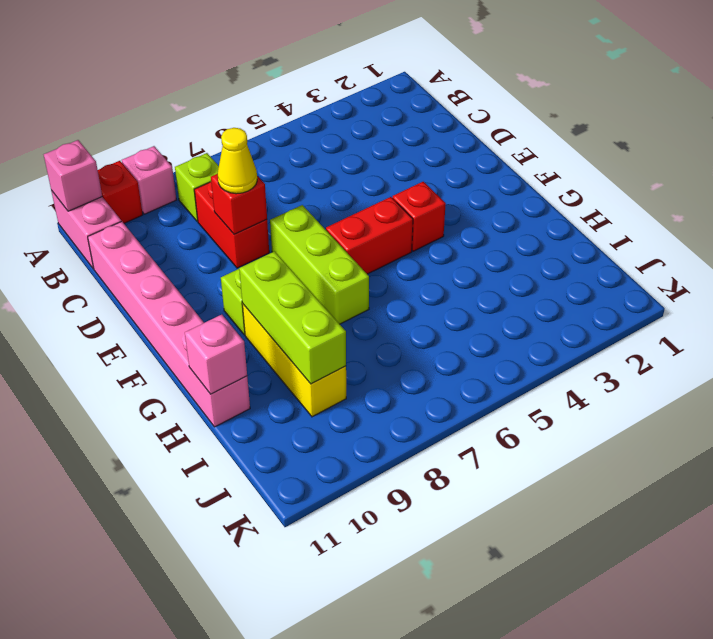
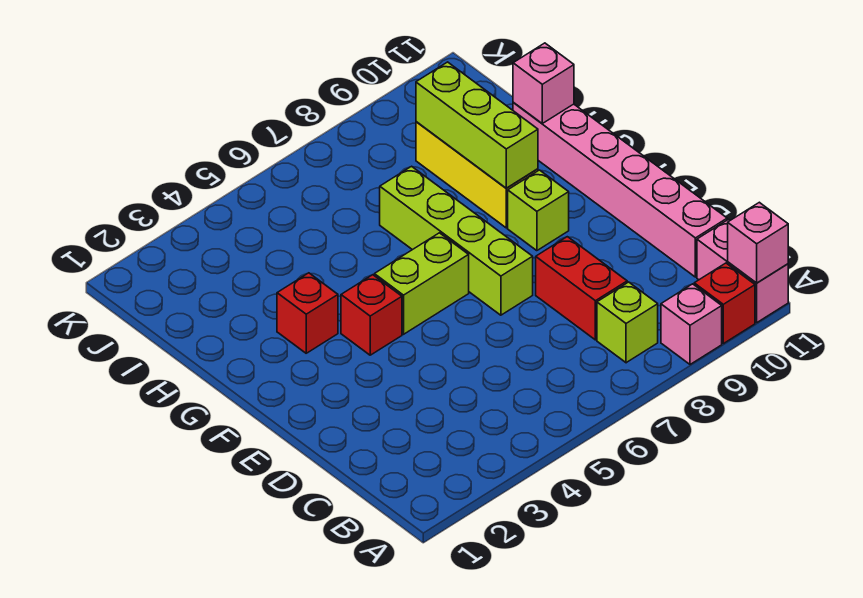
red 1x1 brick [211,174,267,234] -> red 1x1 brick moved to [277,273,338,353]
yellow 1x1 cone [217,128,257,194] -> none
lime 1x3 brick [270,205,369,324] -> lime 1x4 brick [380,166,533,315]
red 1x2 brick [326,197,413,274] -> lime 1x2 brick [374,233,469,334]

